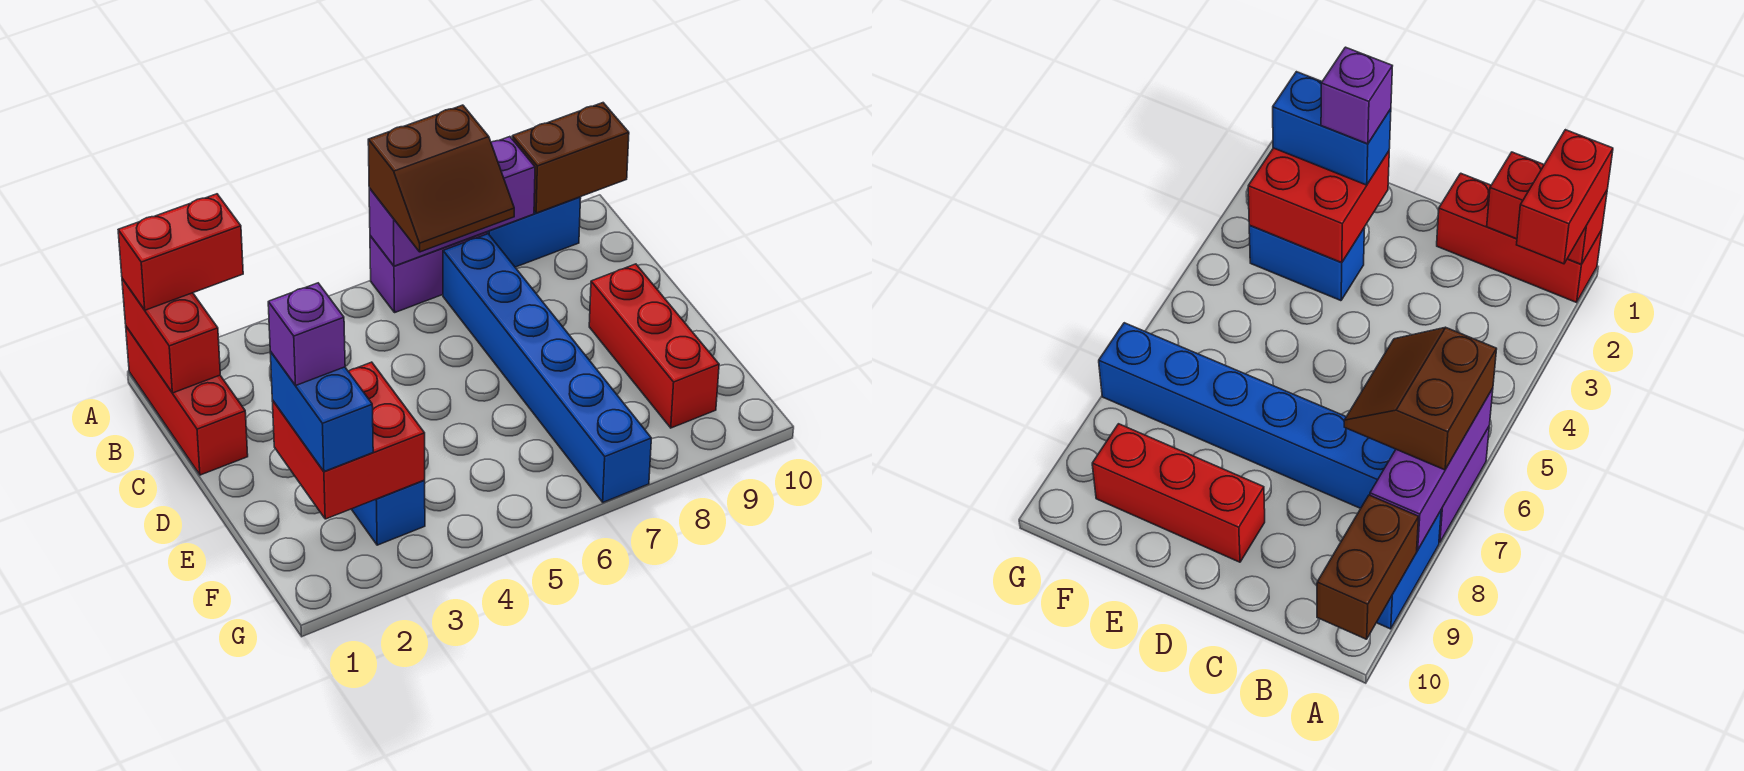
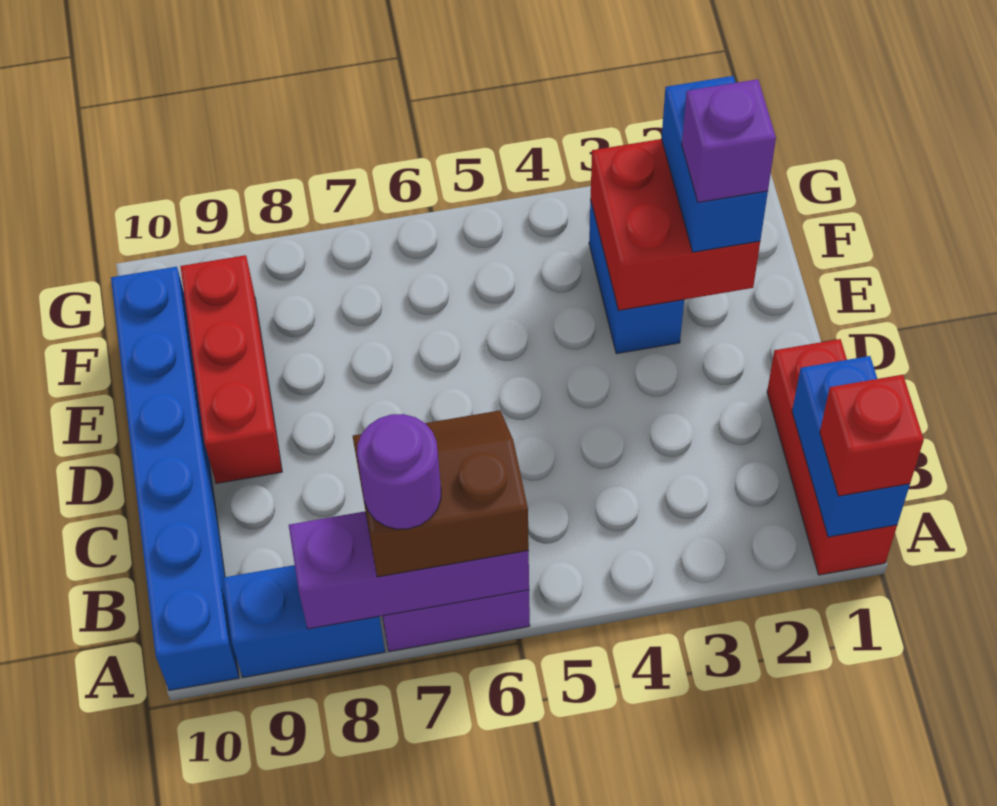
red 1x2 brick [122,279,220,393] -> blue 1x2 brick [792,356,910,537]
red 1x2 brick [118,194,243,310] -> red 1x1 brick [820,375,924,496]
none -> purple 1x1 round brick [357,414,441,529]
brown 1x2 brick [512,103,629,213] -> none
blue 1x6 brick [443,234,651,502] -> blue 1x6 brick moved to [111,267,239,691]

